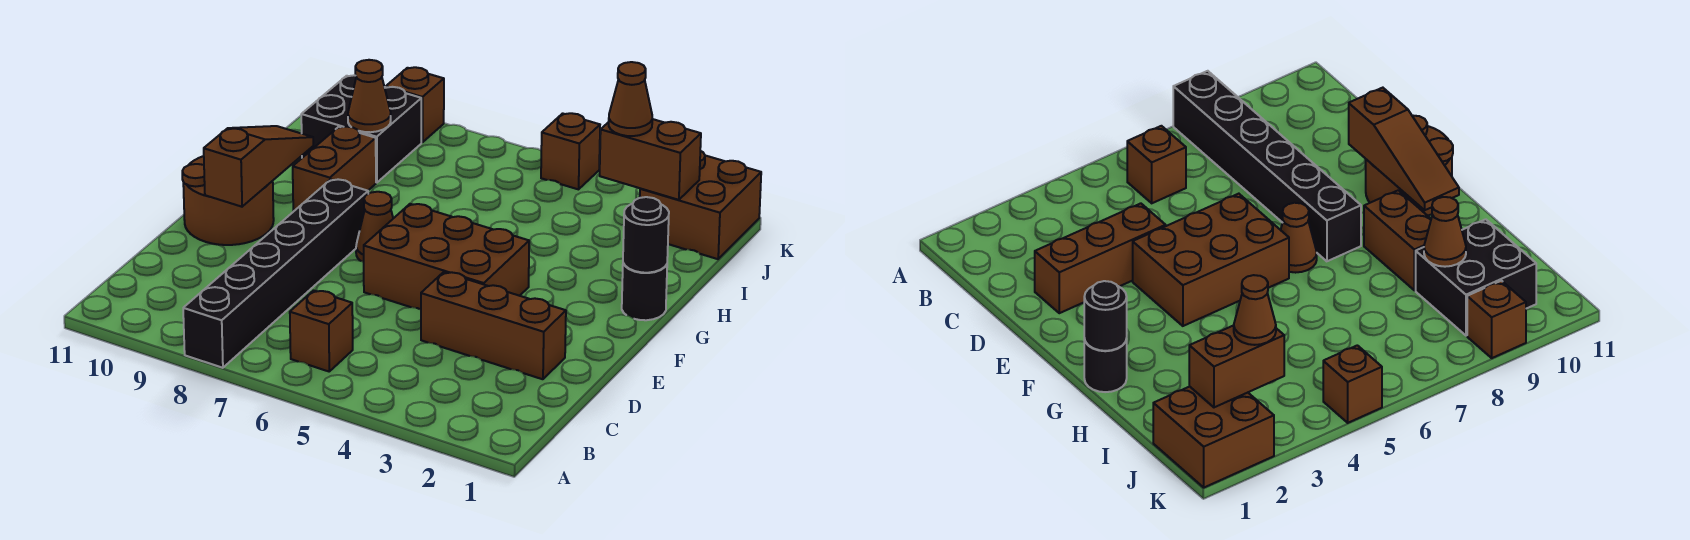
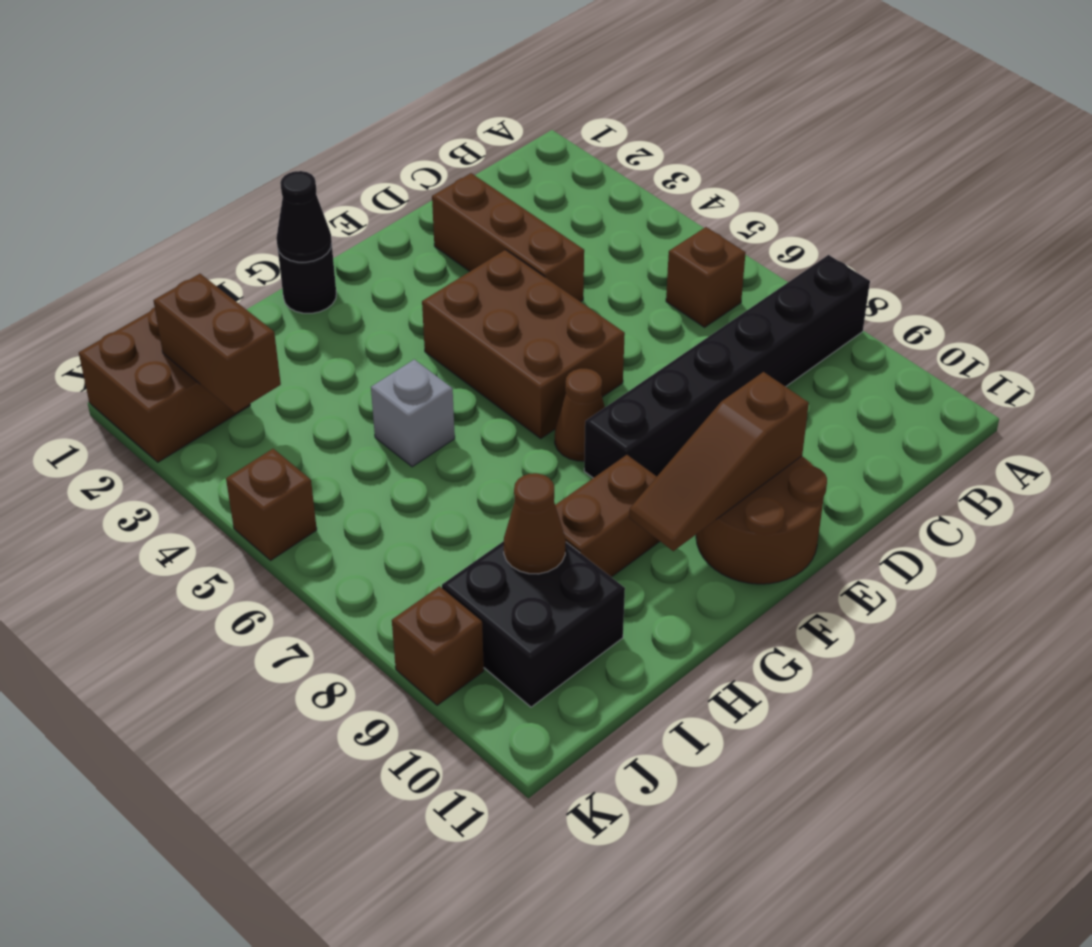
black 1x1 round brick [623,197,669,273] -> black 1x1 cone [276,171,332,262]
none -> grey 1x1 brick [371,359,455,467]
brown 1x1 cone [609,62,652,136] -> none

